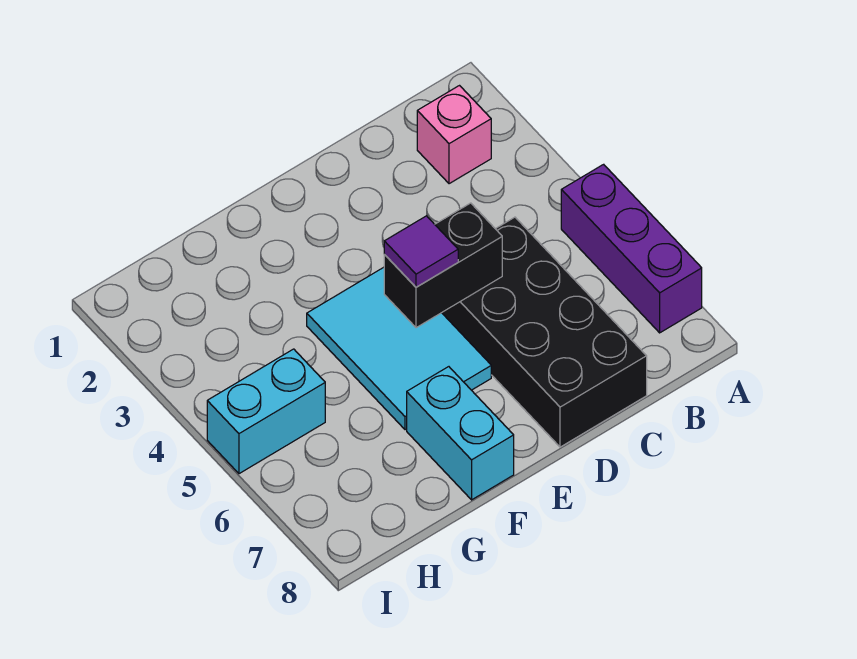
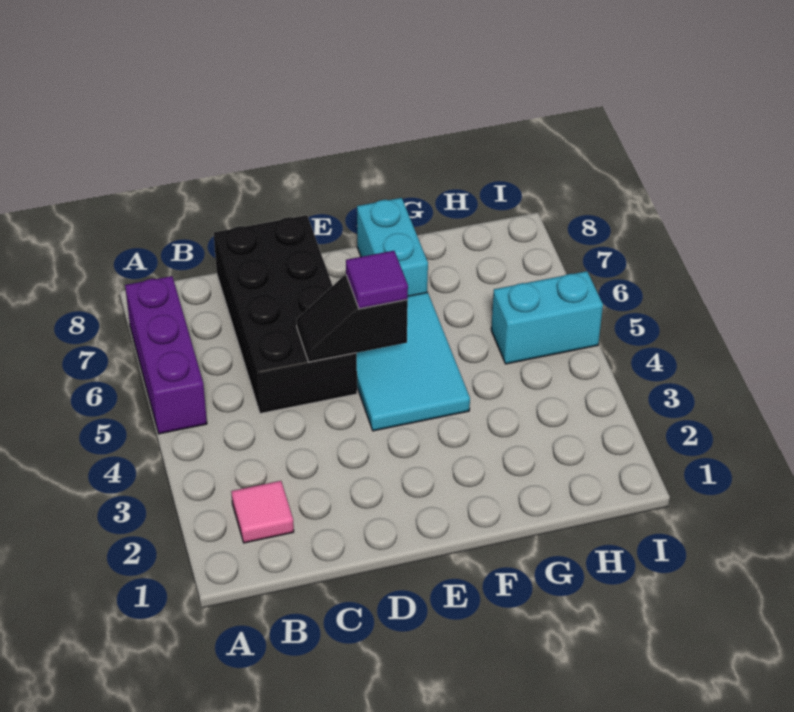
pink 1x1 brick [417,86,491,184] -> pink 1x1 tile [231,481,294,543]
black 1x2 brick [384,203,502,328] -> black 1x2 slope [296,275,408,362]

